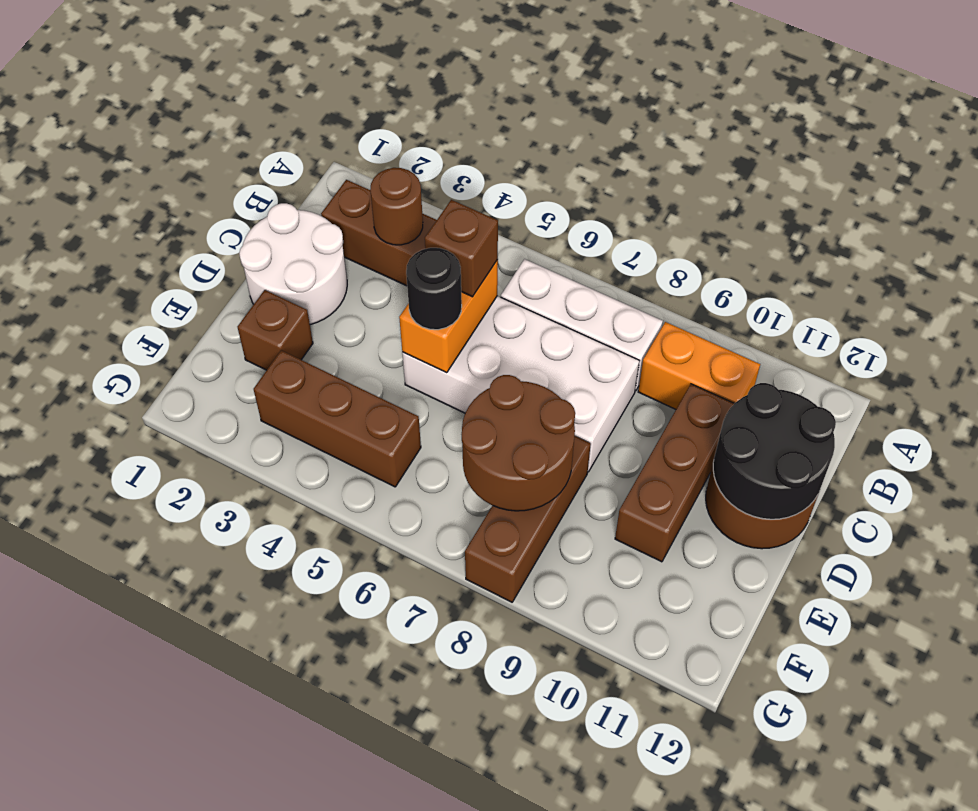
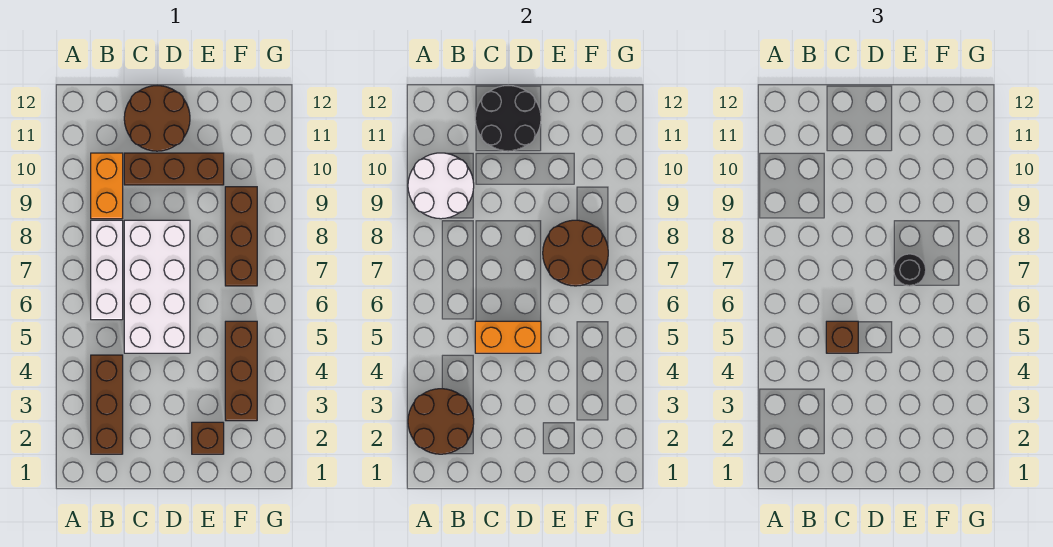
brown 1x1 round brick [370,168,423,245] -> brown 2x2 round brick [408,389,474,454]
white 2x2 round brick [239,203,347,325] -> white 2x2 round brick moved to [408,153,474,219]
black 1x1 round brick [406,248,462,330] -> black 1x1 round brick moved to [894,254,926,286]
brown 1x3 brick [465,436,591,602] -> brown 1x3 brick turned to [225,187,257,286]

